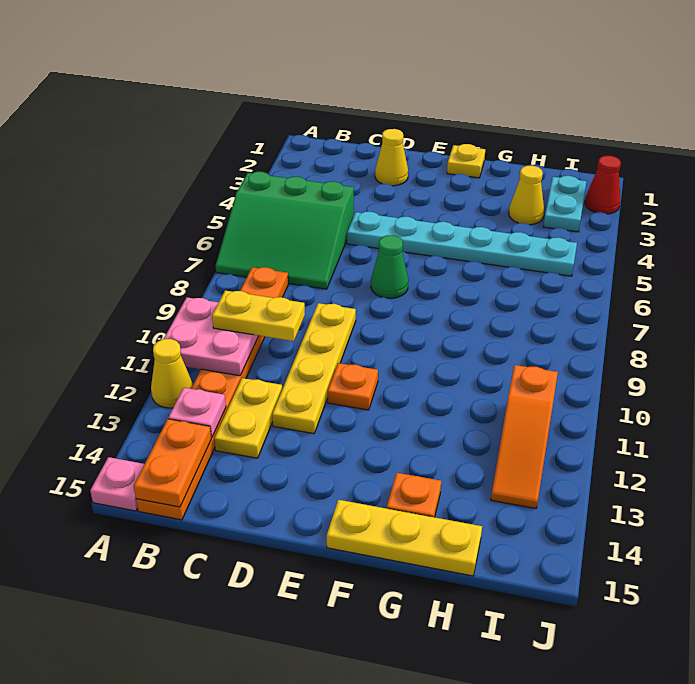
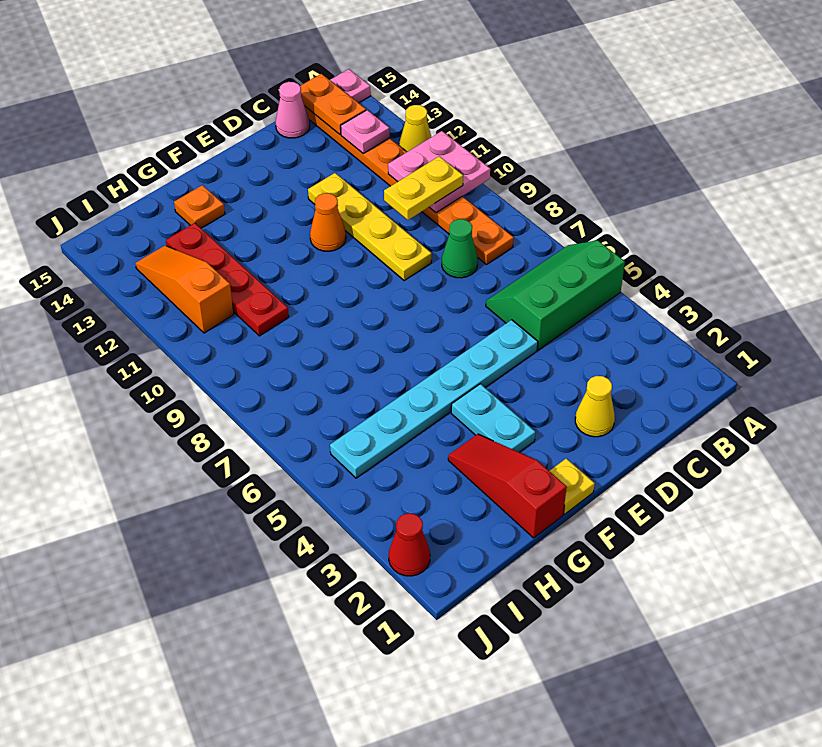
green 3x3 slope [216,172,354,289] -> green 2x3 slope [486,240,625,350]
yellow 1x2 plate [214,378,282,458] -> none
none -> pink 1x1 cone [275,82,310,138]
green 1x1 cone [371,235,408,298] -> green 1x1 cone moved to [442,219,478,278]
orange 1x1 plate [328,363,378,410] -> orange 1x1 cone [310,193,346,251]
yellow 1x3 plate [327,500,482,576] -> none
none -> red 1x3 slope [448,434,567,538]
yellow 1x1 cone [509,166,544,225] -> none
none -> red 1x4 plate [166,223,289,336]
cyan 1x2 plate [543,176,586,232] -> cyan 1x2 plate moved to [451,384,535,452]

